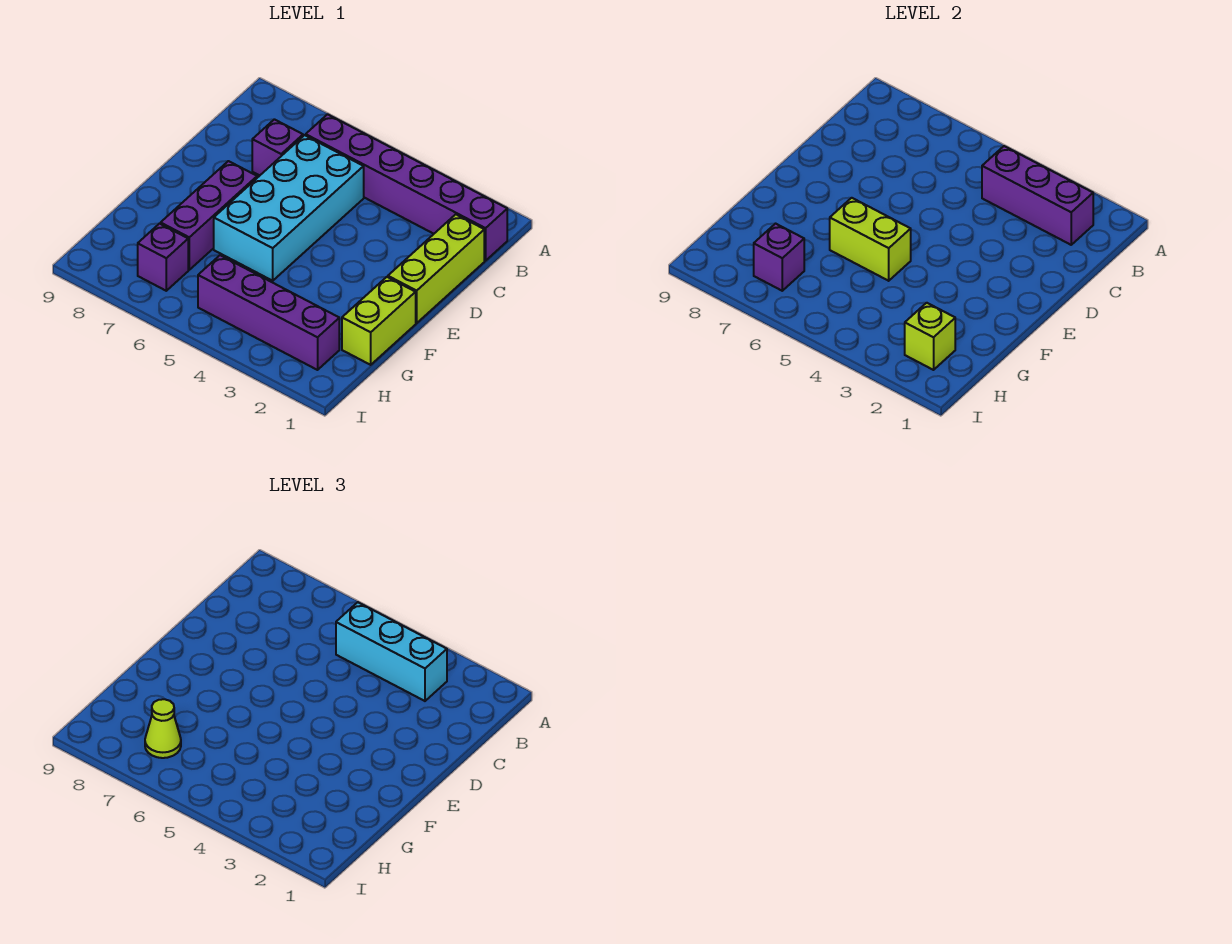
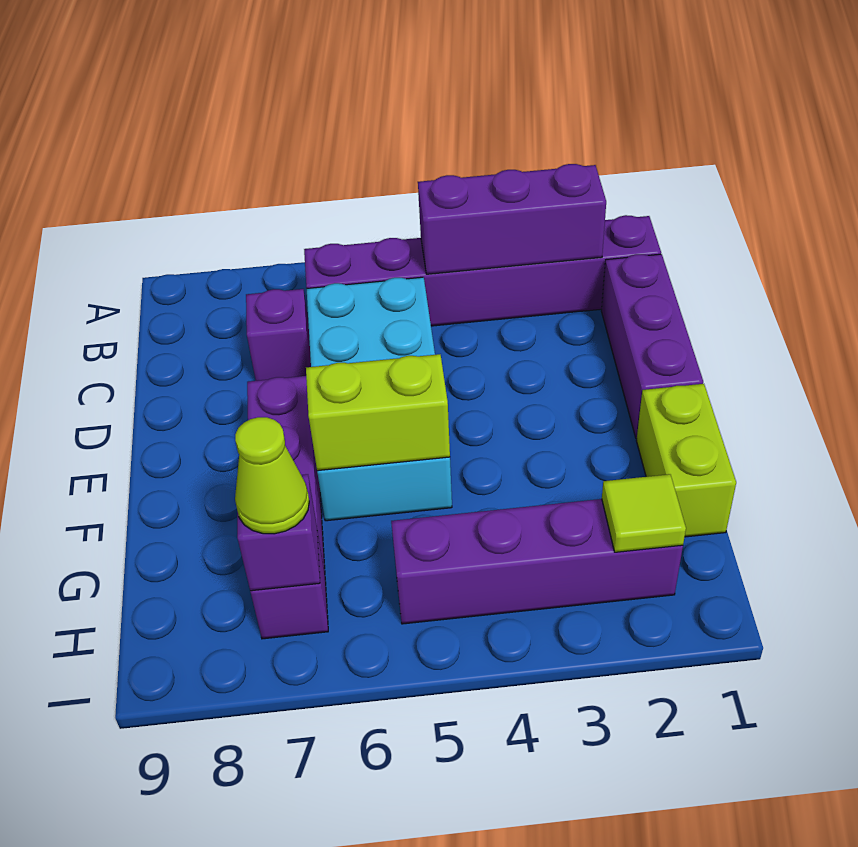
cyan 1x3 brick [336,602,447,701] -> none
lime 1x3 brick [388,214,484,323] -> purple 1x3 brick [601,254,703,439]
lime 1x1 brick [905,303,955,370] -> lime 1x1 tile [602,474,686,552]

